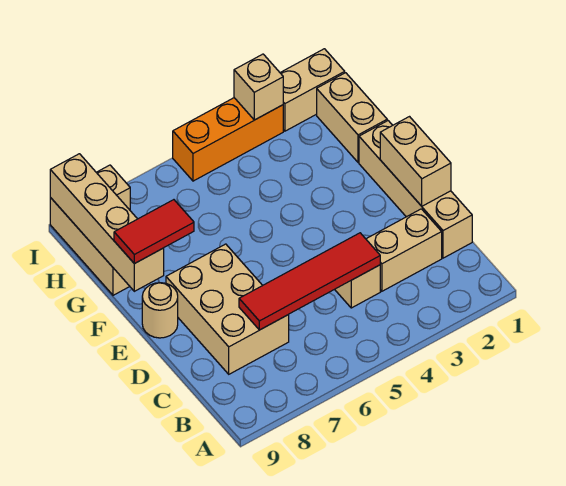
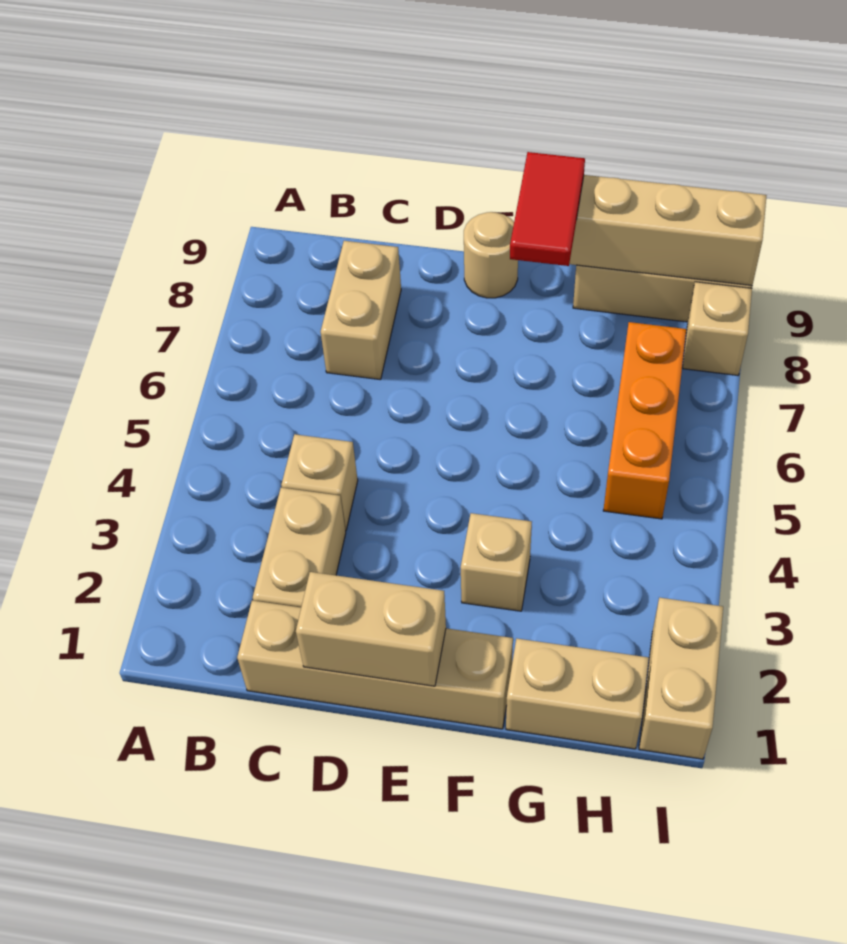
red 1x4 tile [239,233,380,330] -> none
tan 2x3 brick [166,244,289,374] -> tan 1x2 brick [321,241,401,380]
orange 1x3 brick [173,98,283,181] -> orange 1x3 brick moved to [603,322,686,519]
tan 1x1 brick [234,54,283,120] -> tan 1x1 brick moved to [461,513,532,611]

